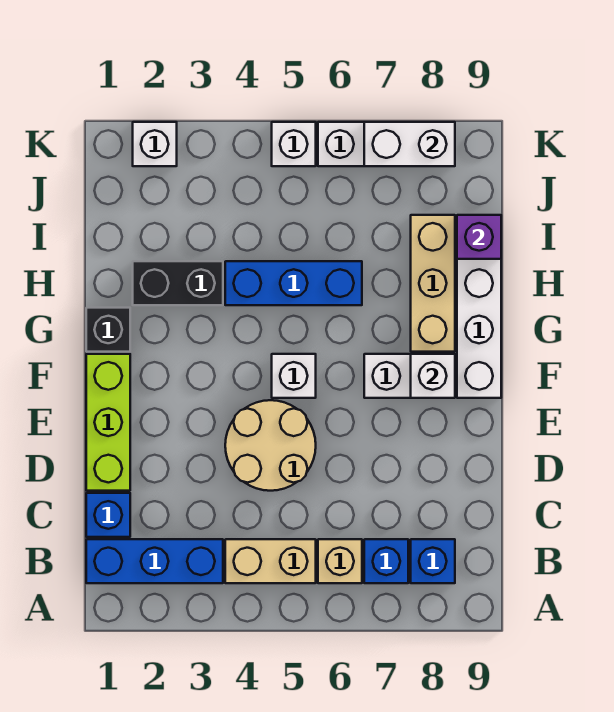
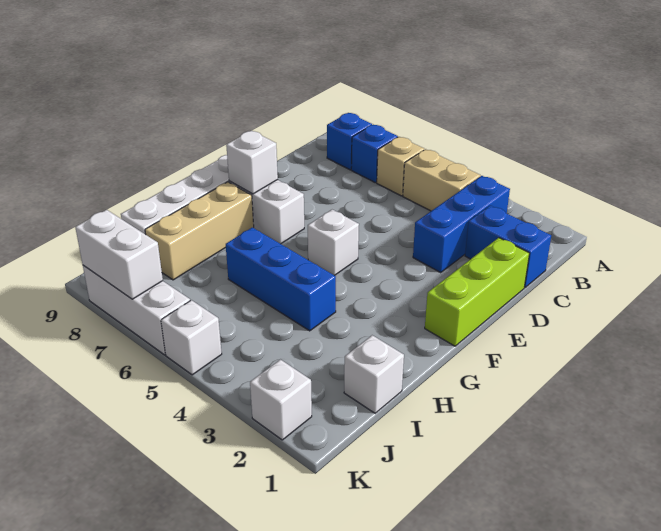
blue 1x3 brick [86,539,223,583] -> blue 1x3 brick turned to [413,176,510,273]
blue 1x1 brick [86,493,130,537] -> blue 1x2 brick [465,206,551,287]
tan 2x2 round brick [225,400,316,491] -> none
black 1x1 brick [86,308,130,352] -> none
black 1x2 brick [133,261,223,305] -> none
none -> white 1x1 brick [344,335,404,413]
purple 1x1 brick [457,215,501,259] -> none

